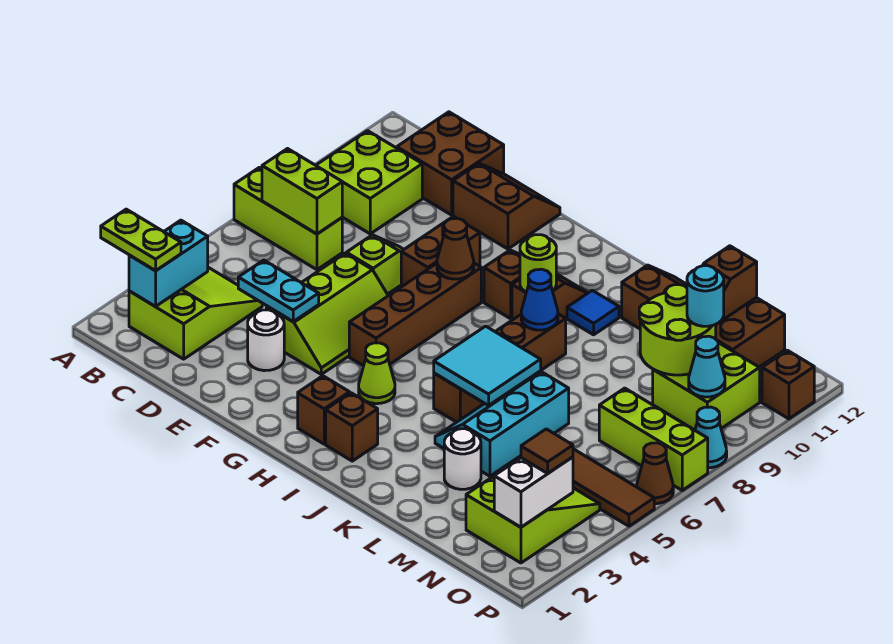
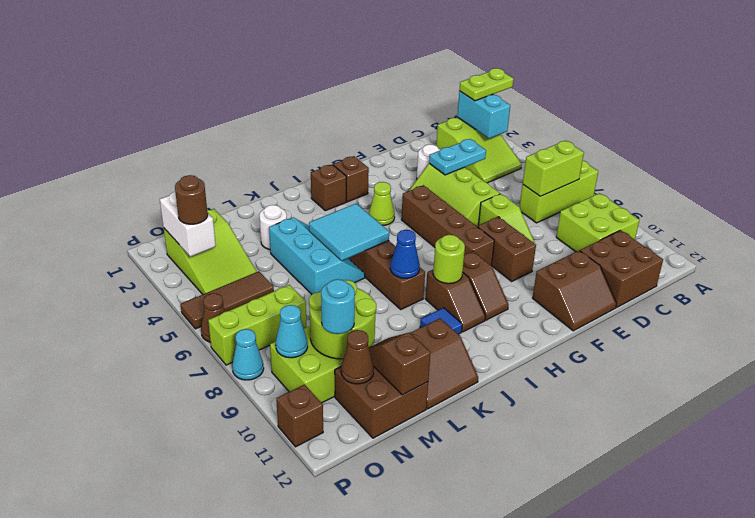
brown 1x1 cone [437,219,474,279] -> brown 1x1 cone moved to [341,330,374,384]
brown 1x1 tile [521,429,573,473] -> brown 1x1 round brick [175,175,208,224]

